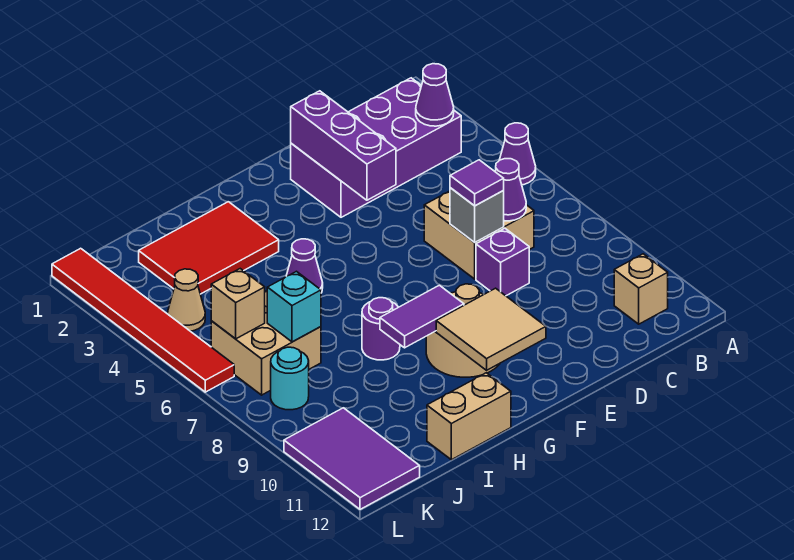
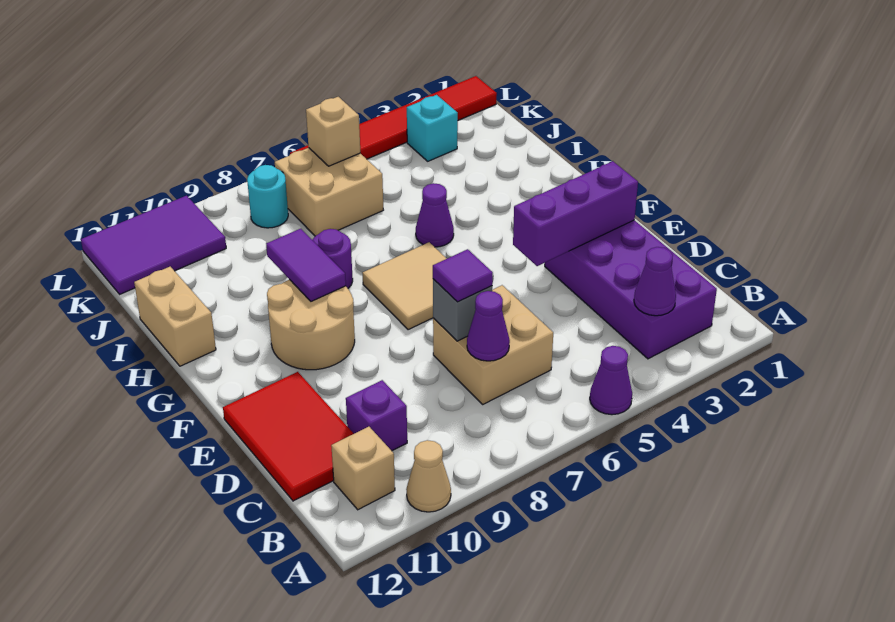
purple 1x1 brick [476,228,529,296] -> purple 1x1 brick moved to [346,380,407,451]
tan 2x2 tile [436,288,546,370] -> tan 2x2 tile moved to [362,242,447,330]
red 2x3 tile [139,202,279,294] -> red 2x3 tile moved to [223,372,354,501]
cyan 1x1 brick [267,271,321,342] -> cyan 1x1 brick moved to [407,95,458,161]
tan 1x1 cone [168,269,205,331] -> tan 1x1 cone moved to [406,440,451,512]

